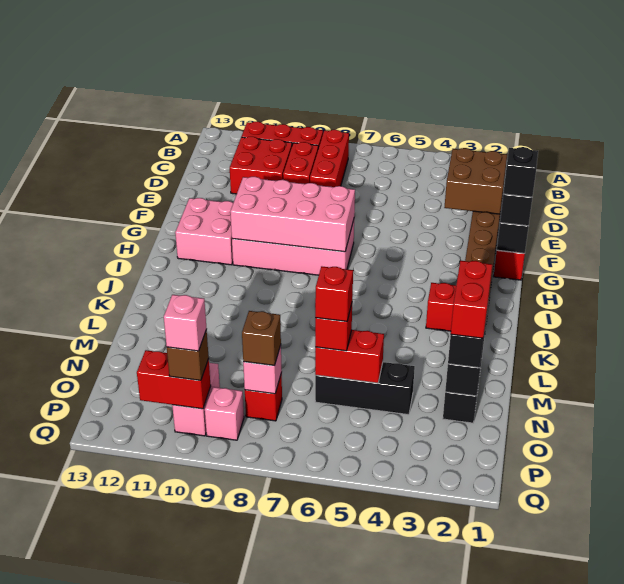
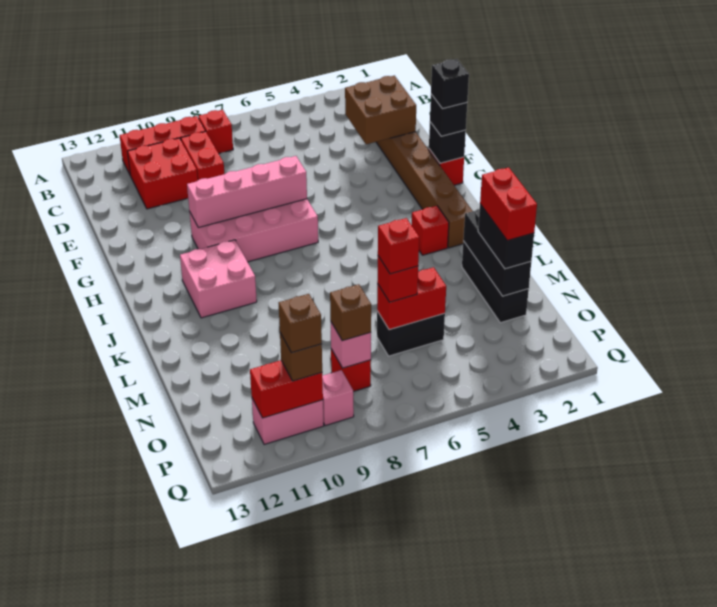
red 1x3 brick [310,130,349,187] -> red 1x1 brick [198,110,233,154]
pink 2x4 brick [230,177,355,252] -> pink 1x4 brick [187,156,307,228]
pink 2x2 brick [175,198,233,265] -> pink 2x2 brick moved to [180,240,257,318]
black 1x3 brick [315,362,415,415] -> black 1x2 brick [377,311,445,356]
pink 1x2 brick [172,363,220,436] -> pink 1x2 brick turned to [252,399,324,445]
pink 1x1 brick [164,295,207,351] -> brown 1x1 brick [279,294,322,353]

